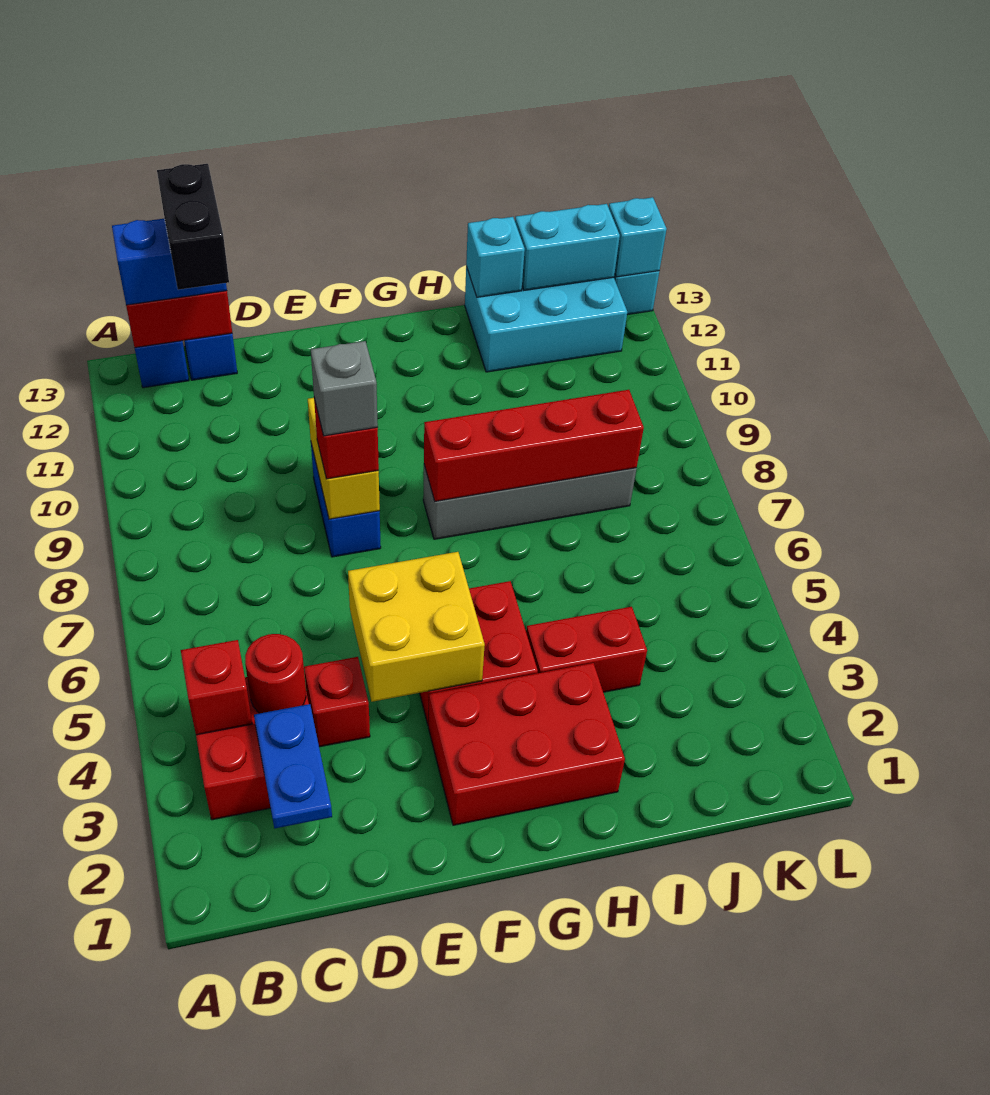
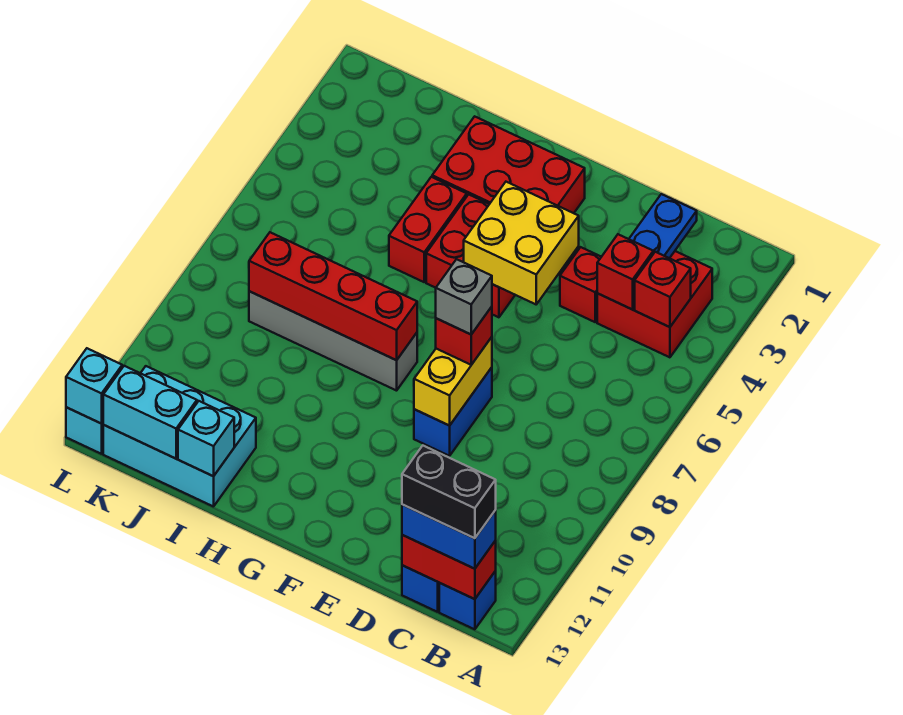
red 1x1 round brick [245,634,306,713] -> red 1x1 brick [597,234,653,310]
black 1x2 brick [157,164,229,290] -> black 1x2 brick turned to [402,446,496,538]
red 1x2 brick [526,607,647,692] -> red 1x2 brick turned to [389,177,467,282]

